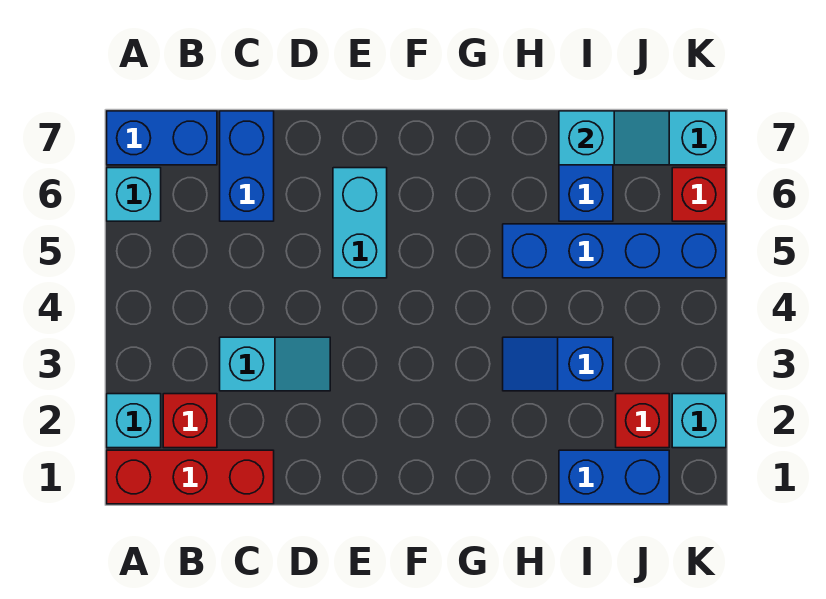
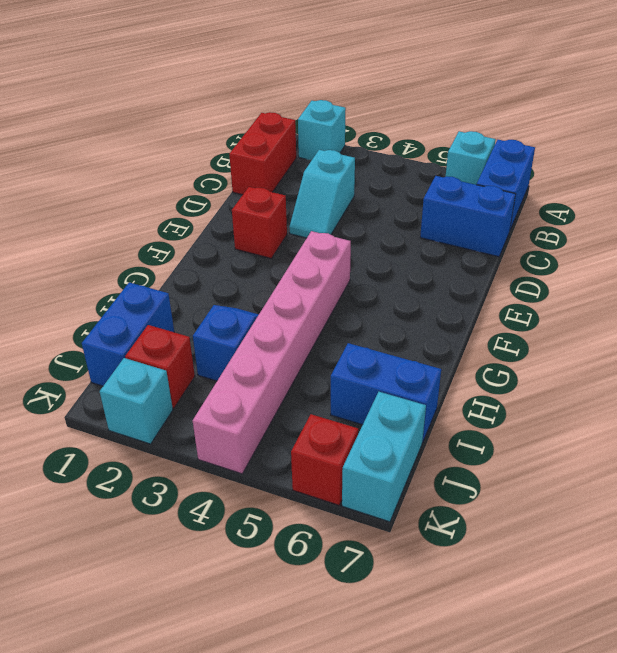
red 1x3 brick [107,450,274,504] -> red 1x2 brick [229,112,296,195]
red 1x1 brick [163,394,217,448] -> red 1x1 brick moved to [232,187,287,258]
cyan 1x2 brick [333,168,387,278] -> none
none -> pink 1x6 brick [193,231,351,474]
blue 1x4 brick [503,224,726,278] -> none
cyan 1x2 slope [559,111,669,165] -> none

